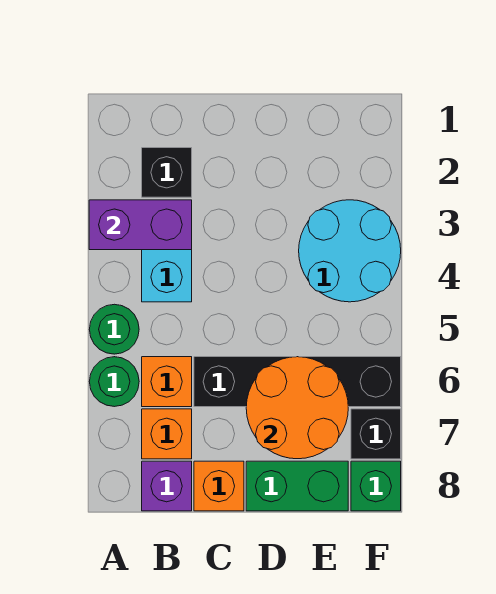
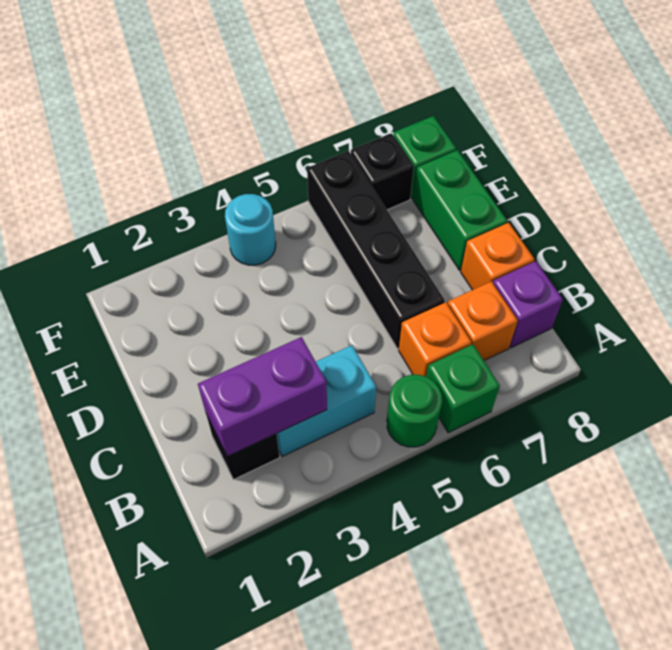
purple 1x2 brick [89,200,192,250] -> purple 1x2 brick turned to [198,337,327,456]
green 1x1 round brick [89,357,139,407] -> green 1x1 brick [426,344,500,433]
orange 2x2 round brick [246,357,348,459] -> none
cyan 2x2 round brick [299,200,401,302] -> cyan 1x1 round brick [225,194,276,265]

